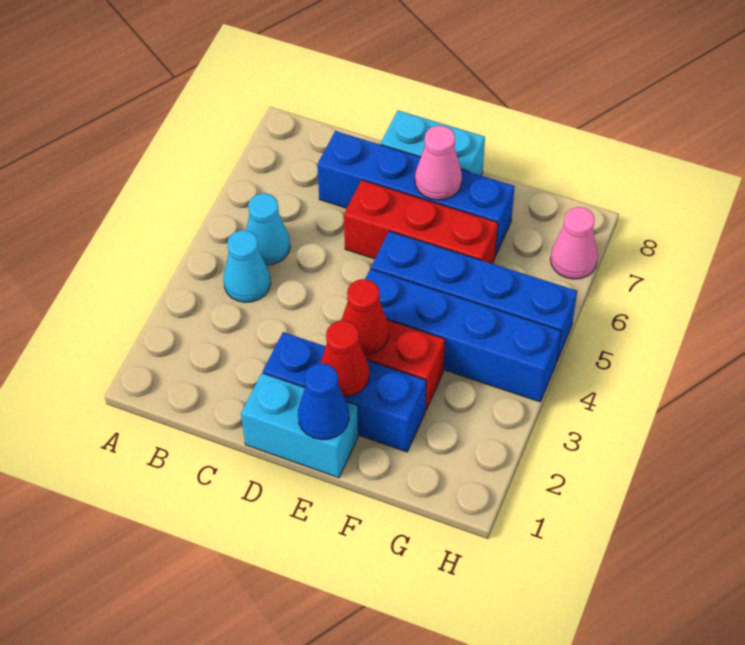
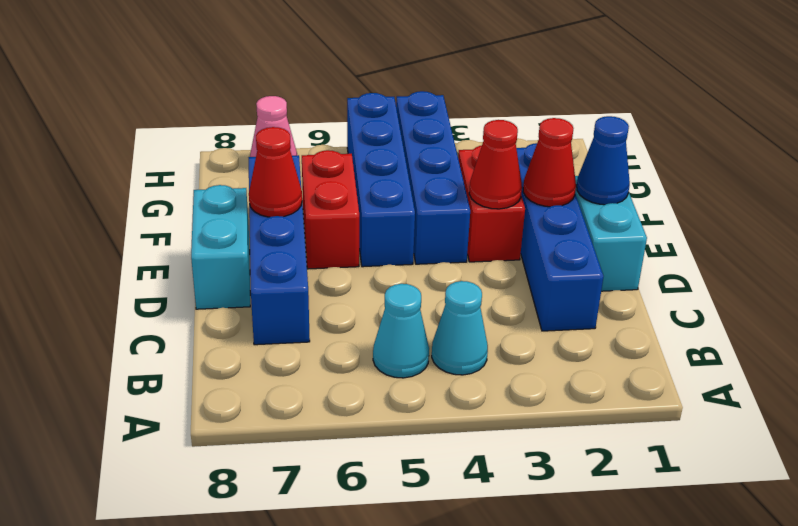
blue 1x3 brick [263,332,426,452] -> blue 1x4 brick [516,143,604,331]
red 1x3 brick [344,180,498,263] -> red 1x2 brick [302,150,359,269]
pink 1x1 cone [415,126,462,200] -> red 1x1 cone [249,127,302,217]

